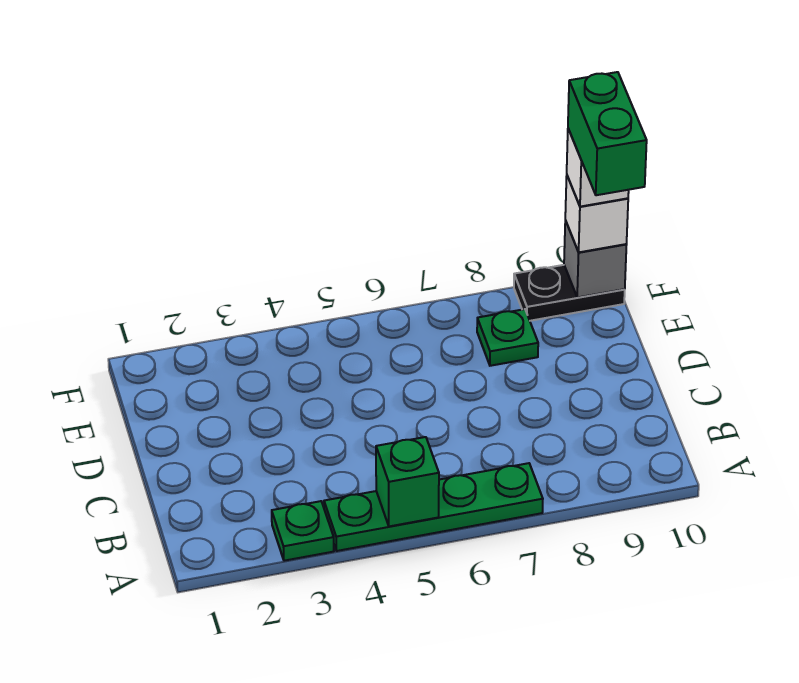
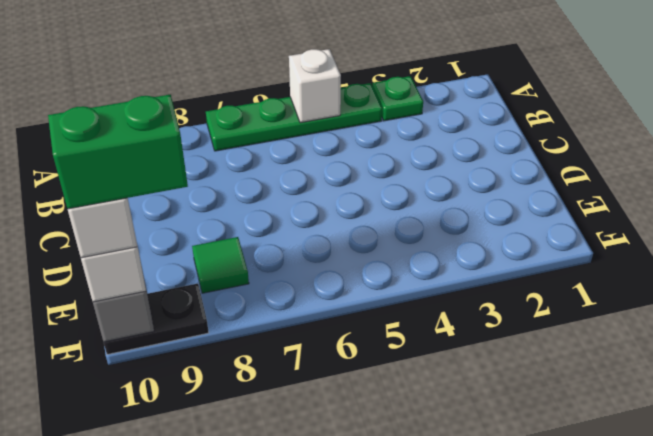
green 1x1 brick [376,437,439,526] -> white 1x1 brick [289,49,341,123]
green 1x1 plate [477,309,538,366] -> green 1x1 tile [192,237,249,293]
green 1x2 brick [568,72,647,195] -> green 1x2 brick turned to [48,95,188,209]

